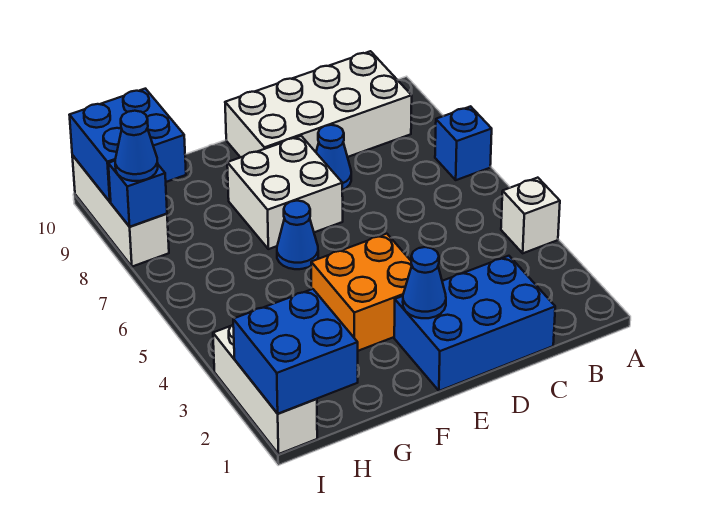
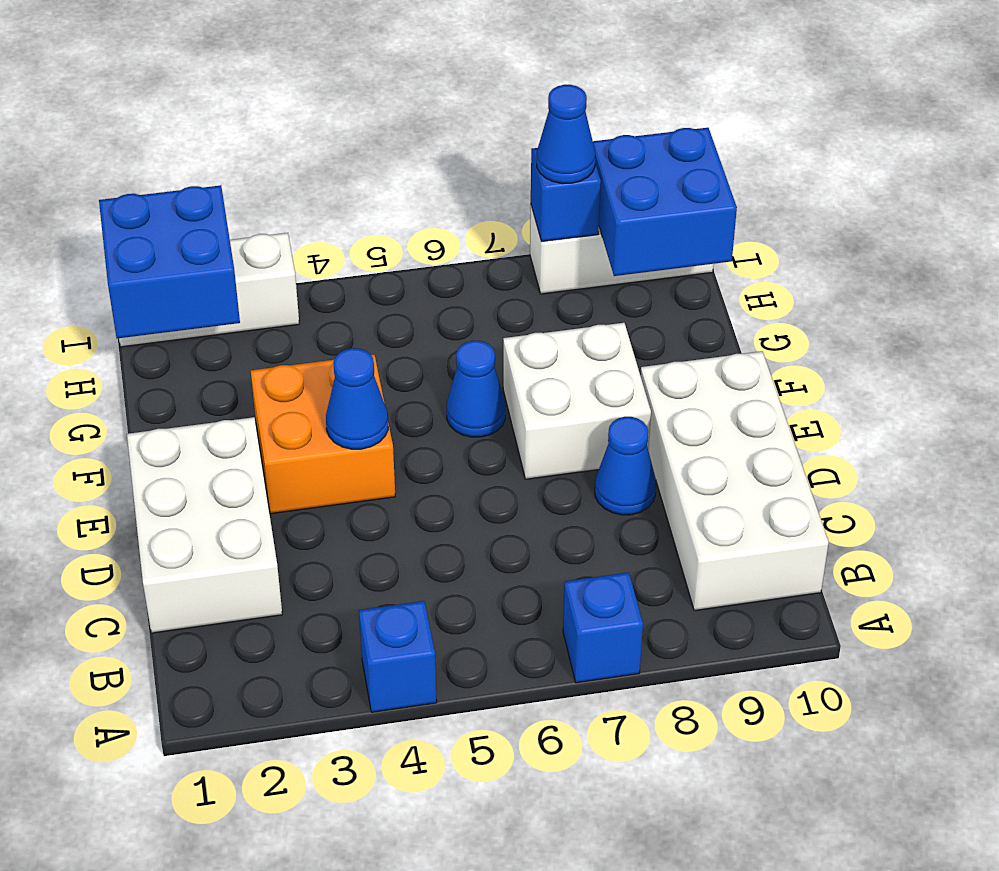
white 1x1 brick [501,178,560,253] -> blue 1x1 brick [359,601,437,712]
blue 2x3 brick [394,256,555,391] -> white 2x3 brick [127,417,282,633]
blue 1x1 cone [403,247,446,318] -> blue 1x1 cone moved to [326,348,388,449]

